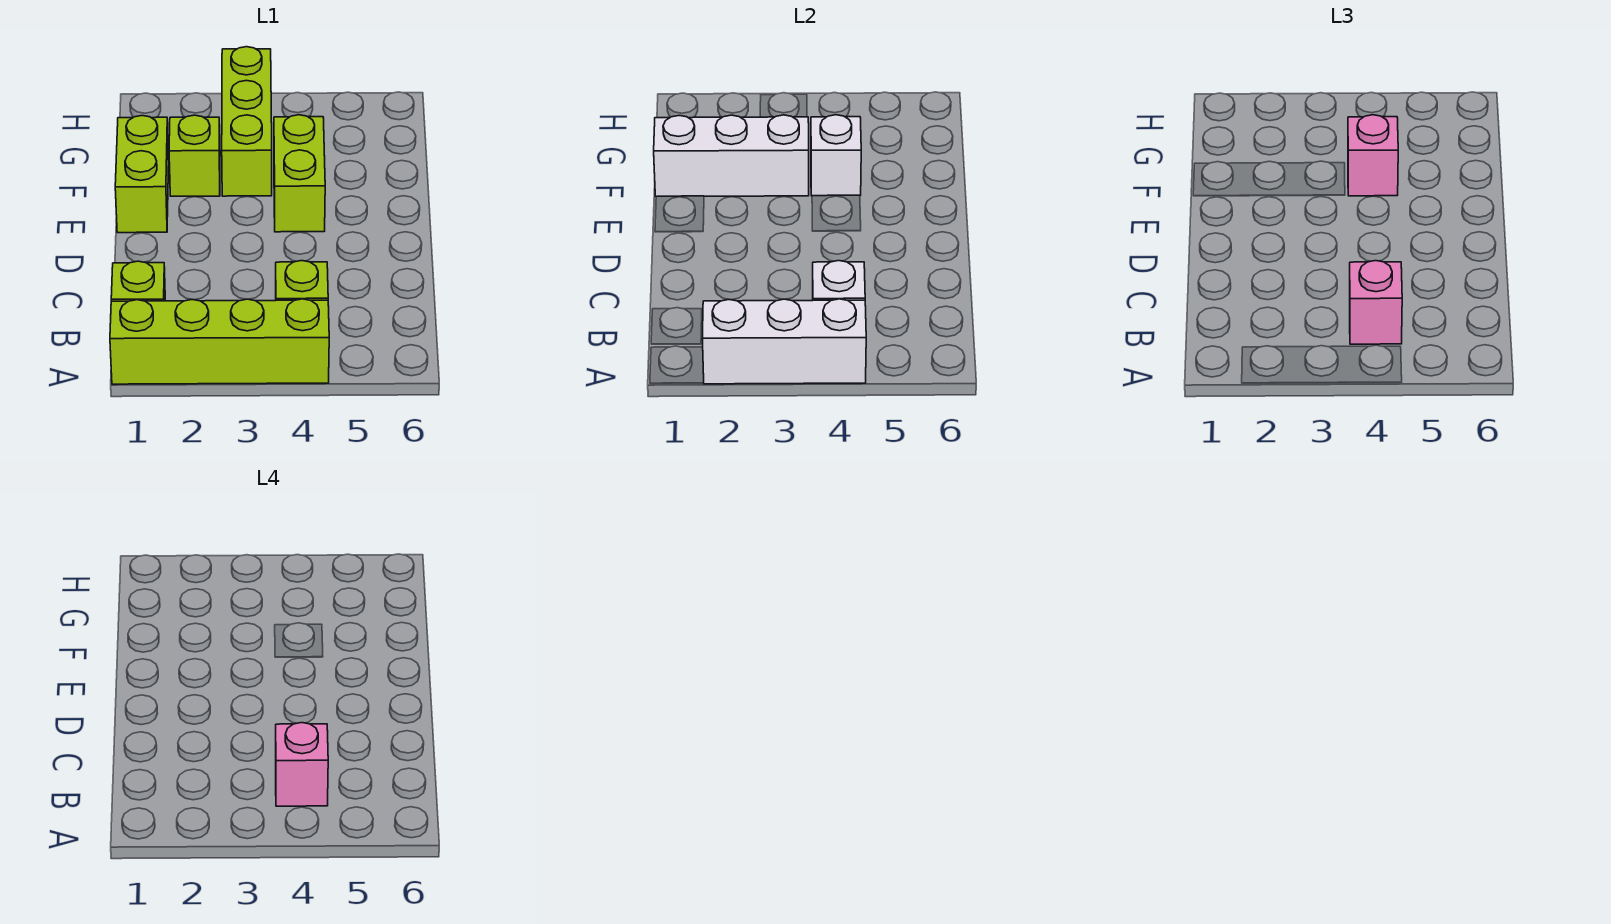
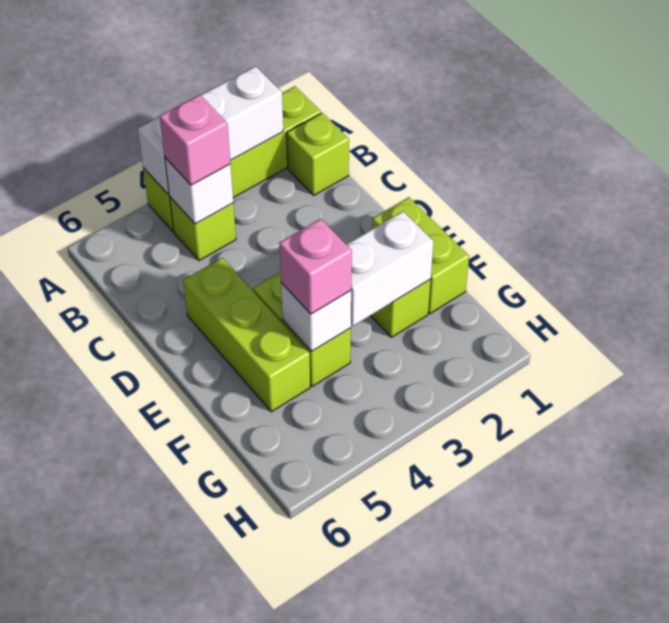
pink 1x1 brick [276,723,328,806] -> none
white 1x3 brick [654,115,809,196] -> white 1x2 brick [346,211,433,326]
lime 1x3 brick [222,47,272,196] -> lime 1x3 brick moved to [183,258,310,412]

